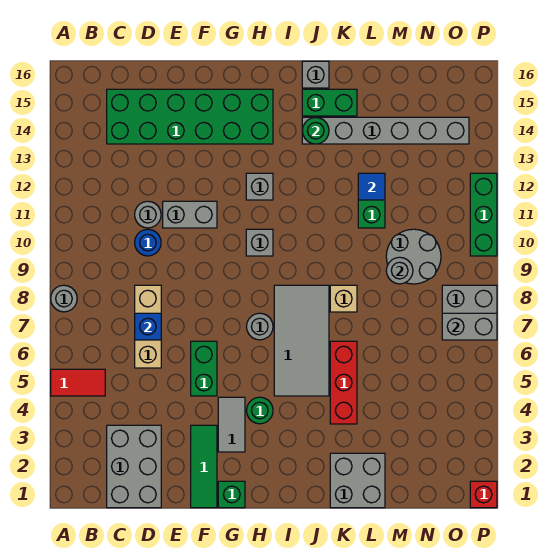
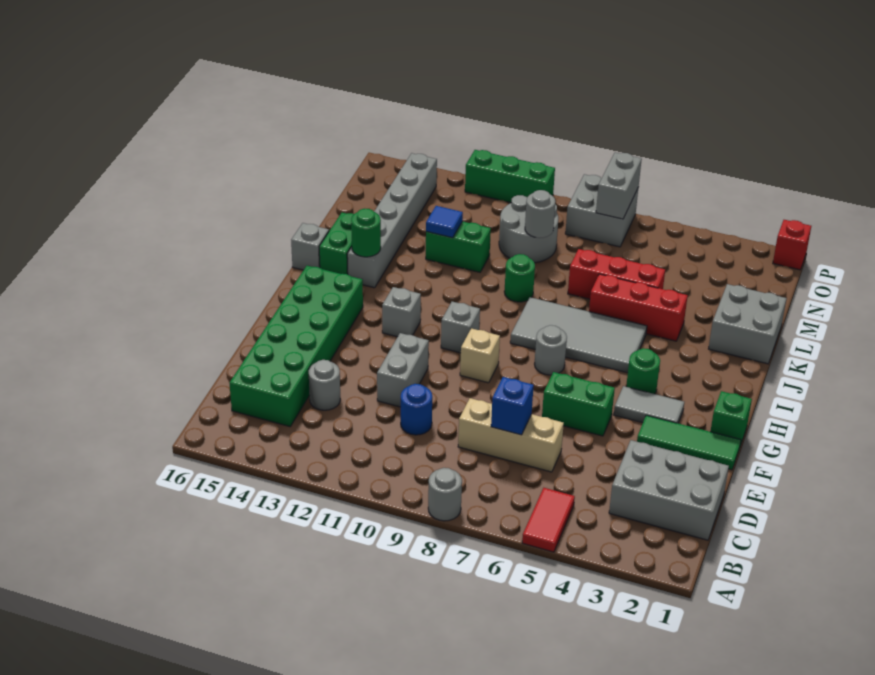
grey 1x1 round brick [135,201,161,228] -> grey 1x1 round brick moved to [309,360,340,410]
tan 1x1 brick [330,285,357,312] -> tan 1x1 brick moved to [460,328,500,383]
none -> green 1x1 round brick [504,254,535,302]
none -> red 1x3 brick [568,249,665,299]

